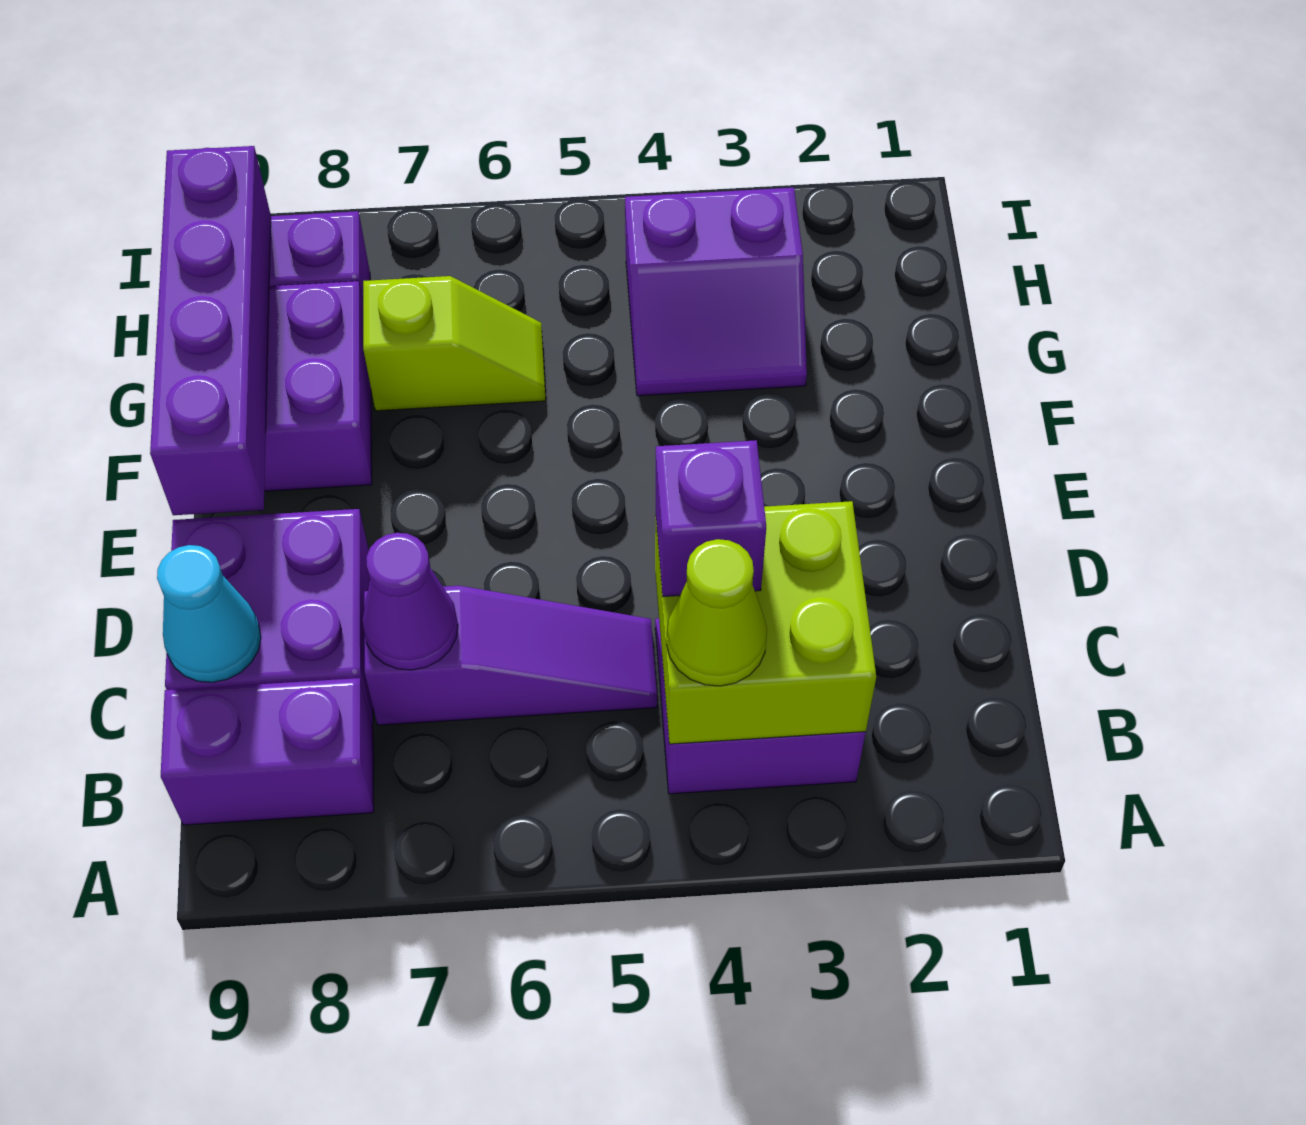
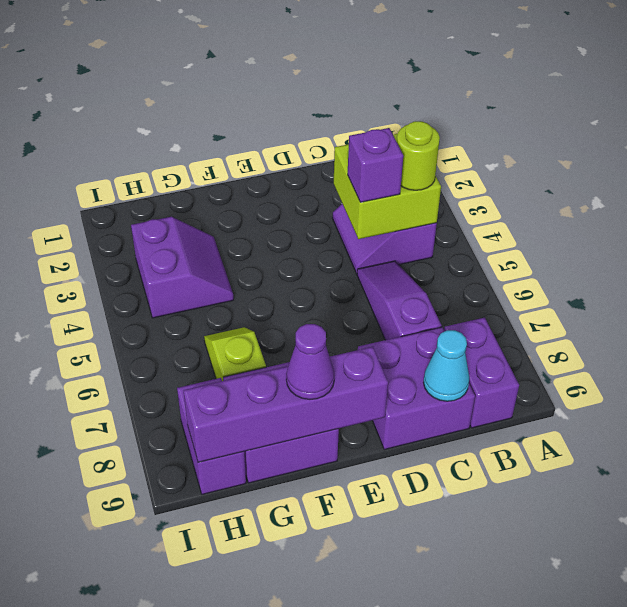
lime 1x1 cone [666,539,767,686] -> lime 1x1 round brick [397,121,440,190]
purple 1x1 cone [362,533,458,670] -> purple 1x1 cone moved to [286,324,334,399]

